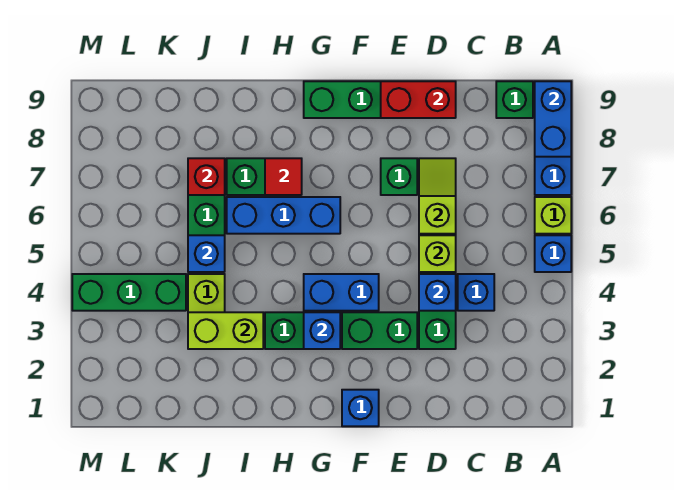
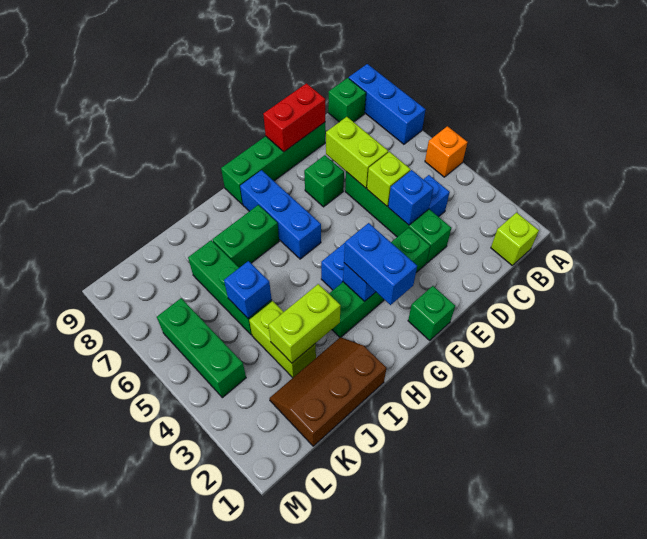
blue 1x1 brick [535,235,571,272] -> orange 1x1 brick [425,126,468,177]
lime 1x1 brick [535,197,571,234] -> lime 1x1 brick moved to [491,213,539,266]
blue 1x2 brick [535,81,571,157] -> blue 1x2 brick moved to [344,223,417,305]
lime 1x2 slope [419,158,456,234] -> lime 1x2 brick [326,117,388,188]
blue 1x1 brick [342,390,379,426] -> green 1x1 brick [408,286,455,341]
blue 1x3 brick [227,197,340,234] -> blue 1x3 brick turned to [240,170,321,259]
red 1x1 tile [265,158,302,195] -> none
none -> brown 2x3 slope [269,337,386,446]
red 1x1 brick [188,158,225,195] -> none
green 1x3 brick [72,274,186,311] -> green 1x3 brick turned to [157,298,246,398]

